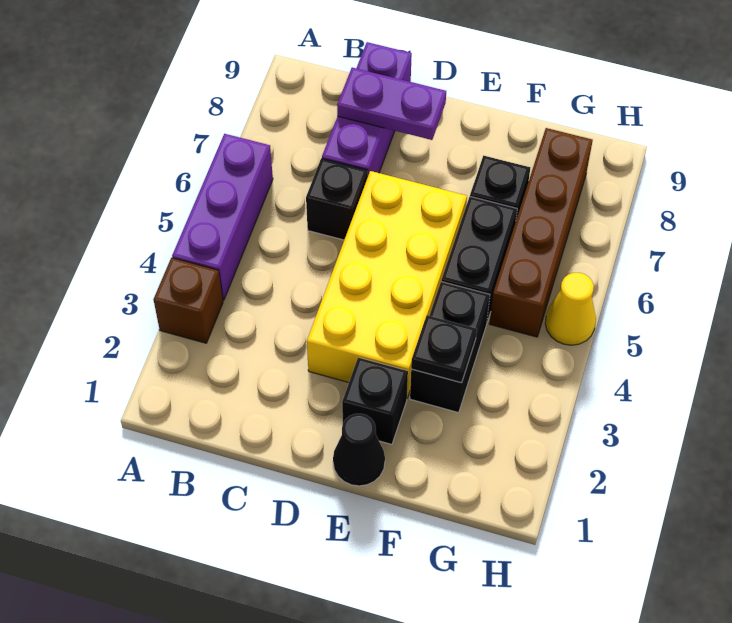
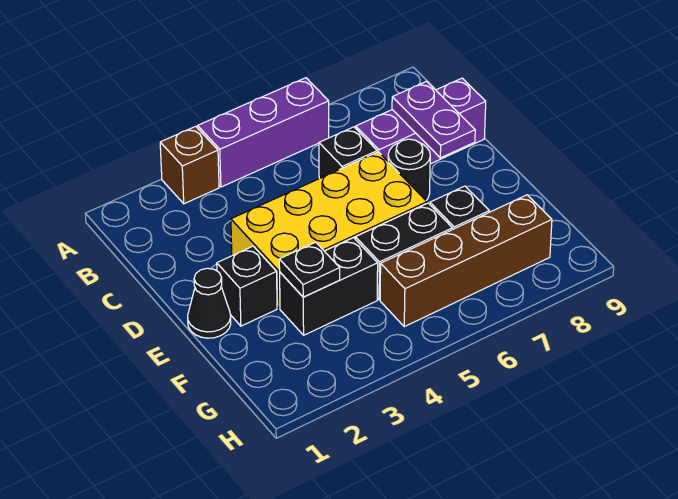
none -> black 1x1 round brick [388,139,430,200]
yellow 1x1 cone [545,273,596,345] -> none

